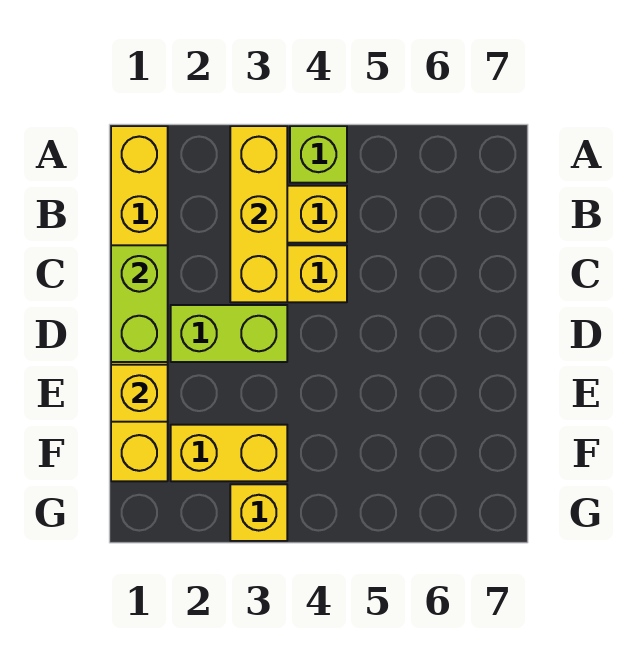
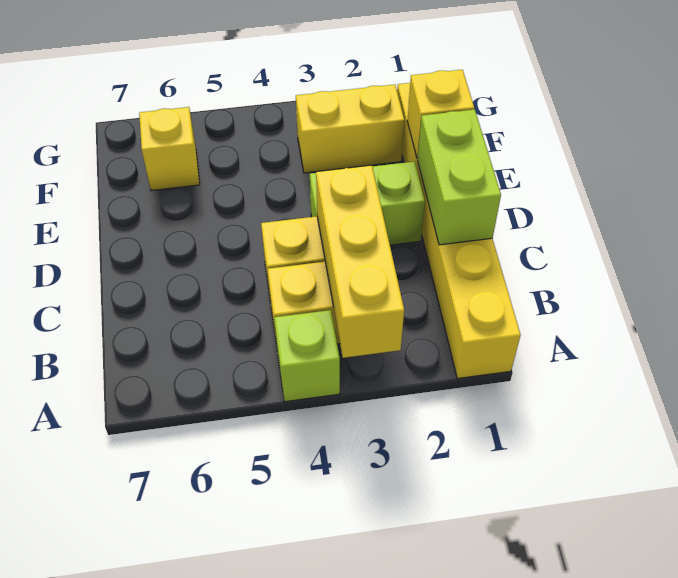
yellow 1x1 brick [230,484,287,541] -> yellow 1x1 brick moved to [139,107,200,191]

